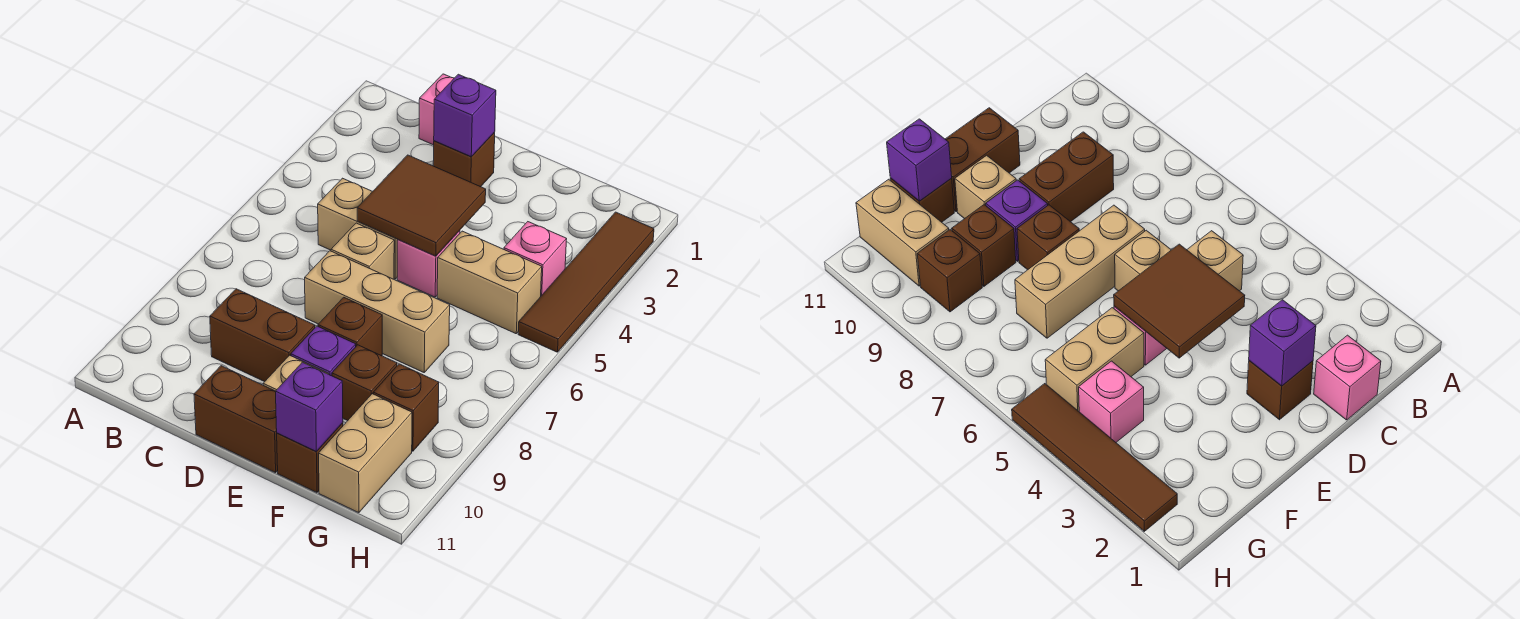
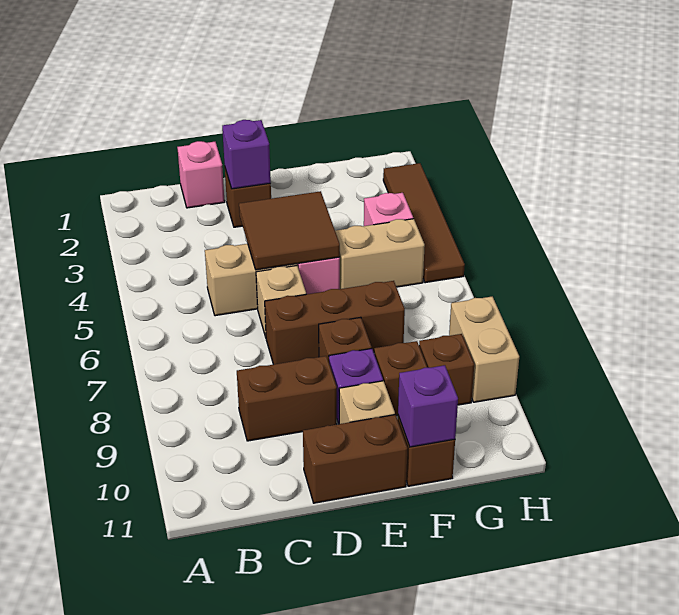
tan 1x3 brick [305,251,450,372] -> brown 1x3 brick [265,281,405,364]
tan 1x2 brick [319,394,412,513] -> tan 1x2 brick moved to [449,297,519,402]

